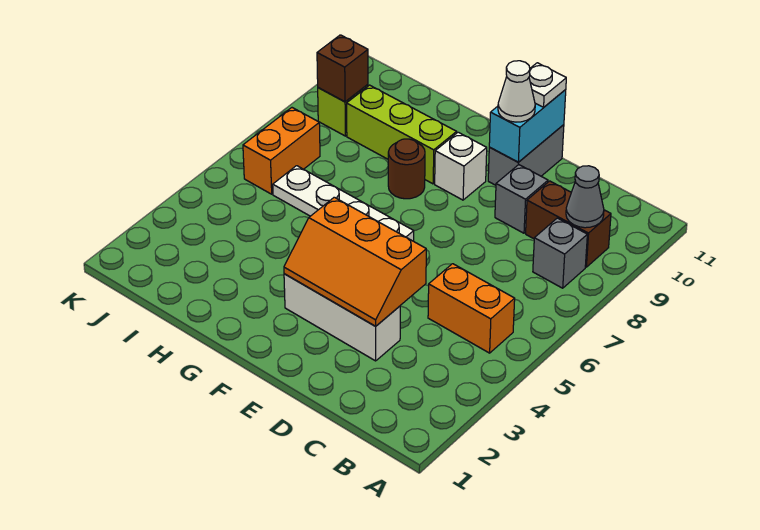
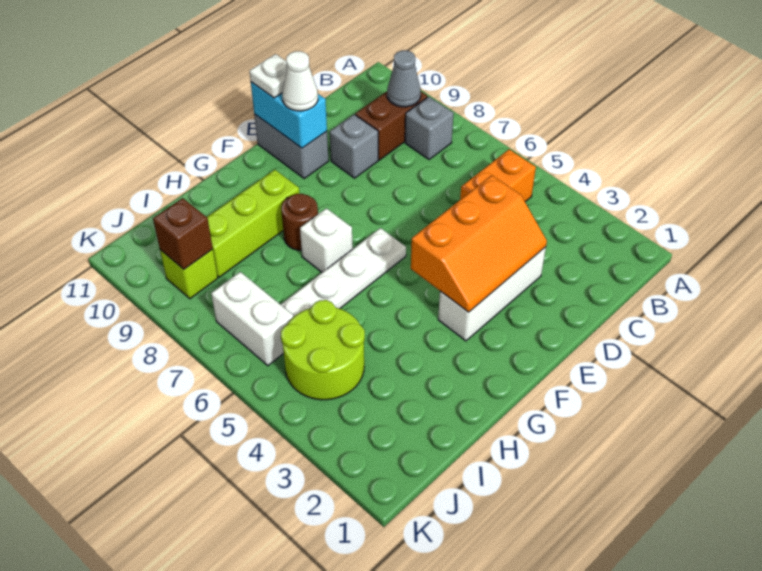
white 1x1 brick [435,132,487,200] -> white 1x1 brick moved to [300,208,353,272]
none -> lime 2x2 round brick [281,300,365,400]
orange 1x2 brick [243,108,320,194] -> white 1x2 brick [211,272,293,366]

